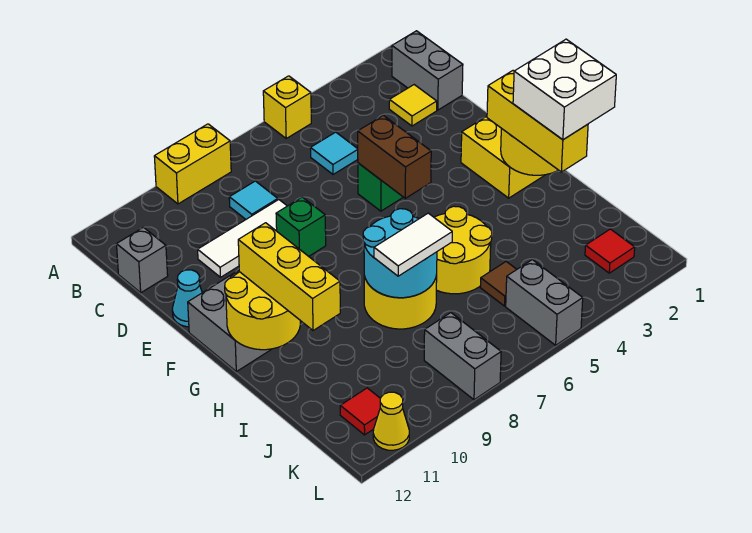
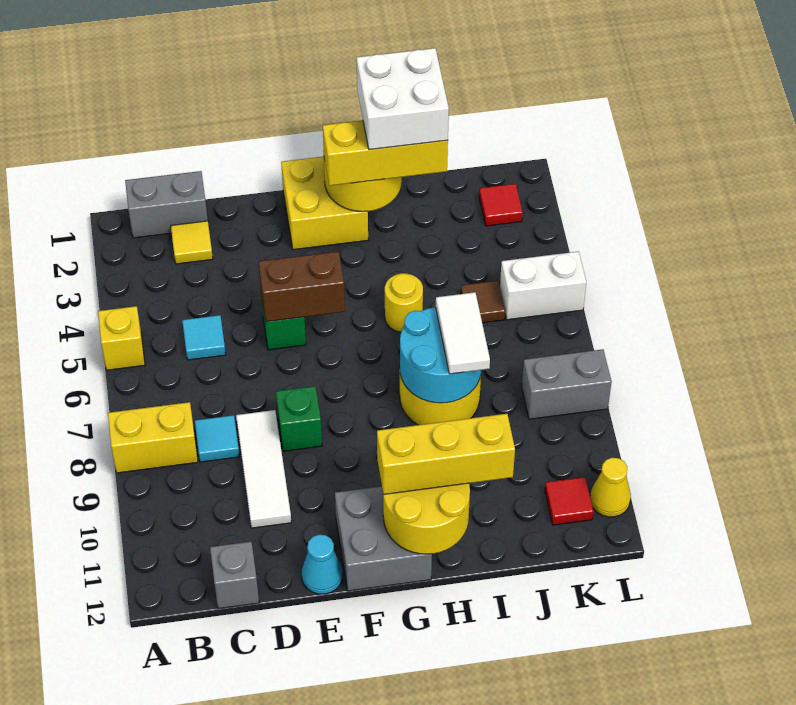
yellow 1x2 brick [154,124,231,204] -> yellow 1x2 brick turned to [108,402,198,473]
yellow 2x2 round brick [434,206,492,294] -> yellow 1x1 round brick [385,273,423,332]
grey 1x2 brick [506,260,583,345] -> white 1x2 brick [500,251,586,320]

